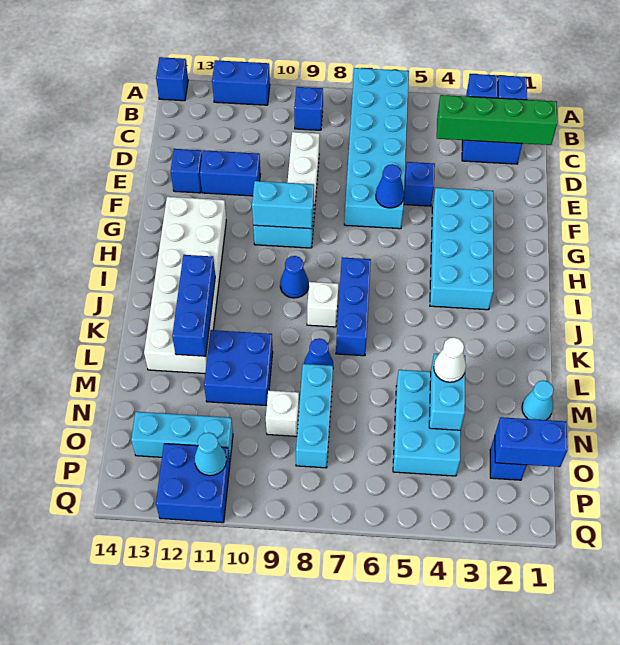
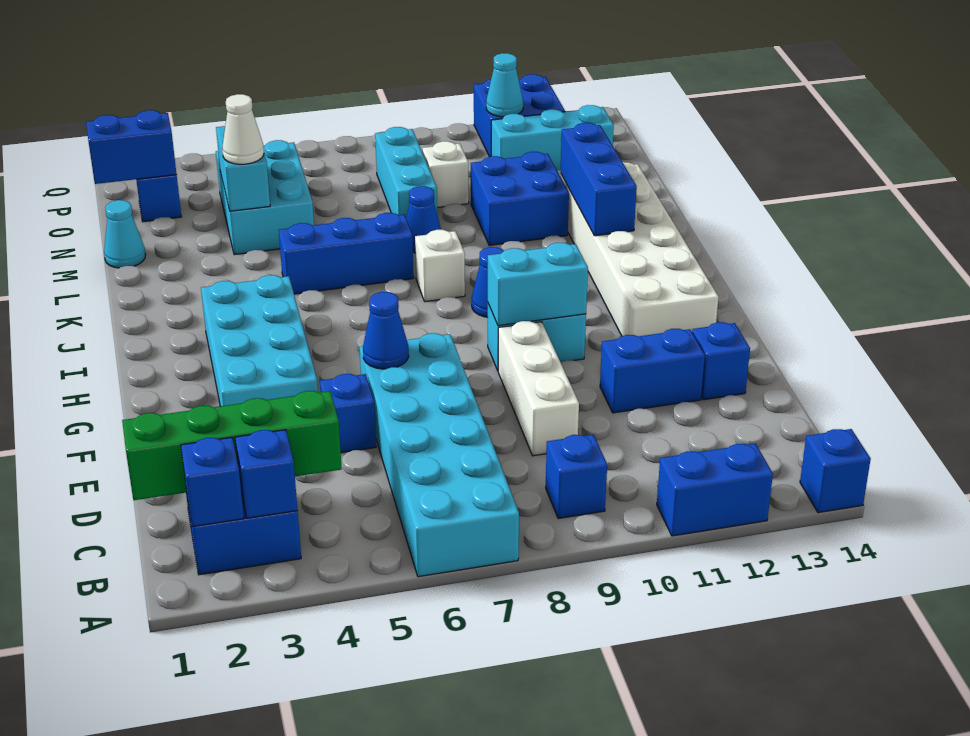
blue 1x3 brick [336,257,371,356] -> blue 1x3 brick turned to [279,213,414,294]

